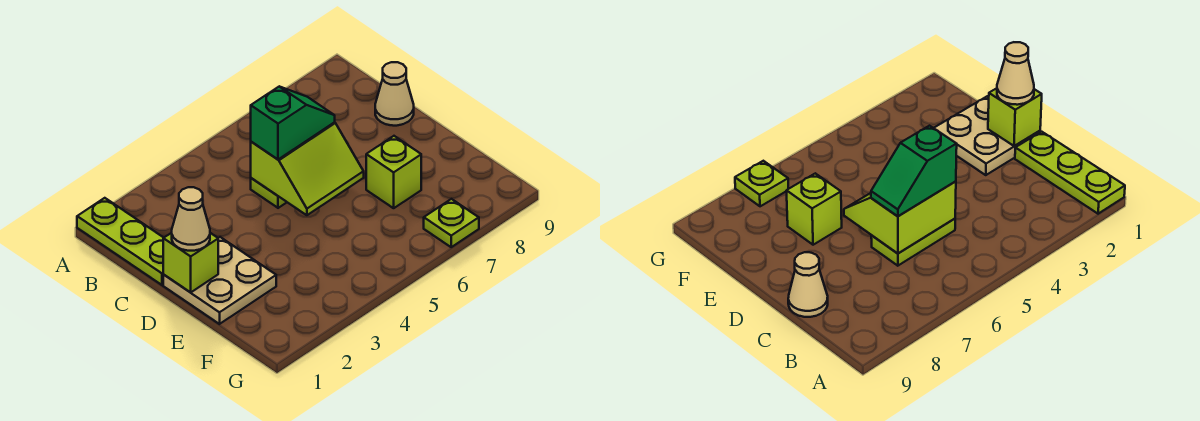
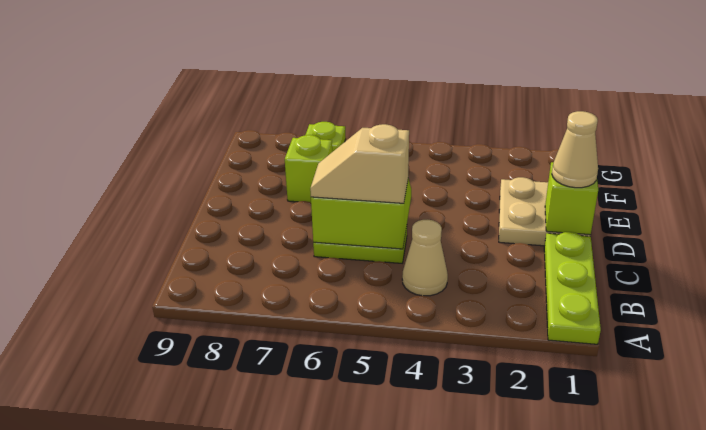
green 1x2 slope [251,87,335,159] -> tan 1x2 slope [310,124,409,203]
tan 1x1 cone [375,62,414,126] -> tan 1x1 cone moved to [402,220,448,296]

